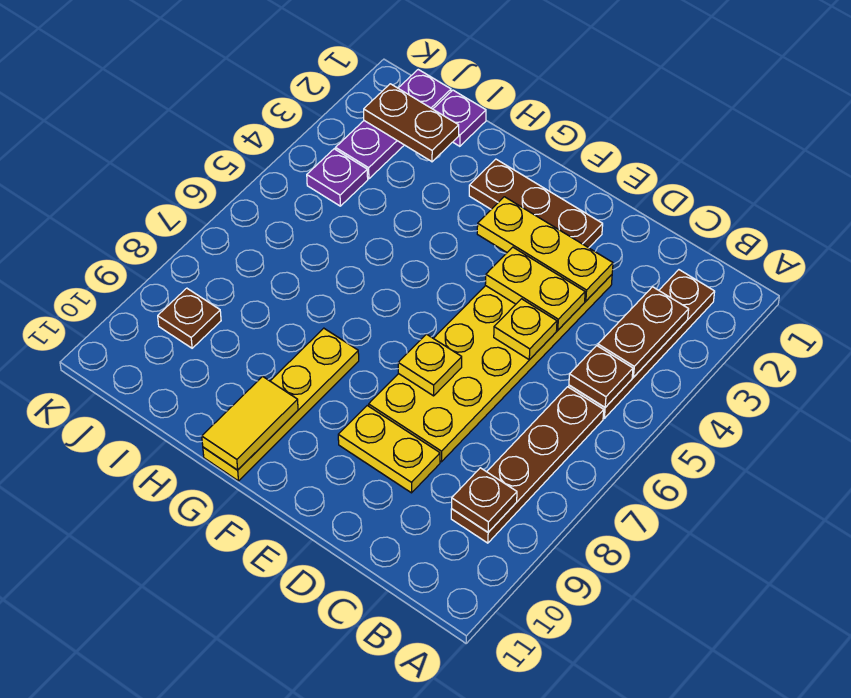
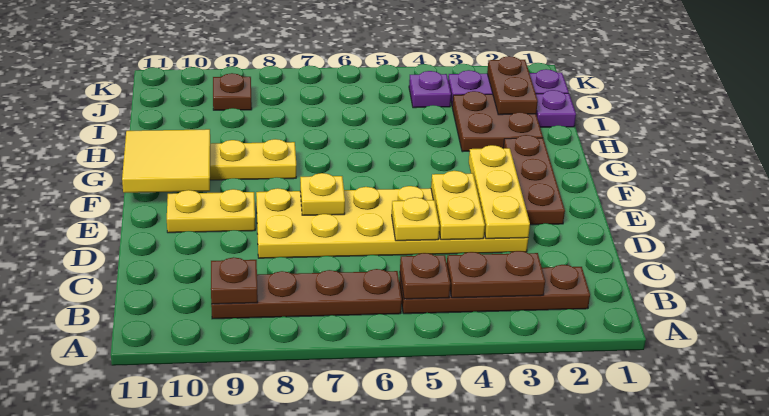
yellow 1x2 plate [338,406,440,493] -> yellow 1x2 plate turned to [167,189,255,233]
yellow 1x2 tile [202,376,298,470] -> yellow 2x2 tile [122,129,210,193]
none -> brown 2x2 plate [452,91,543,152]

